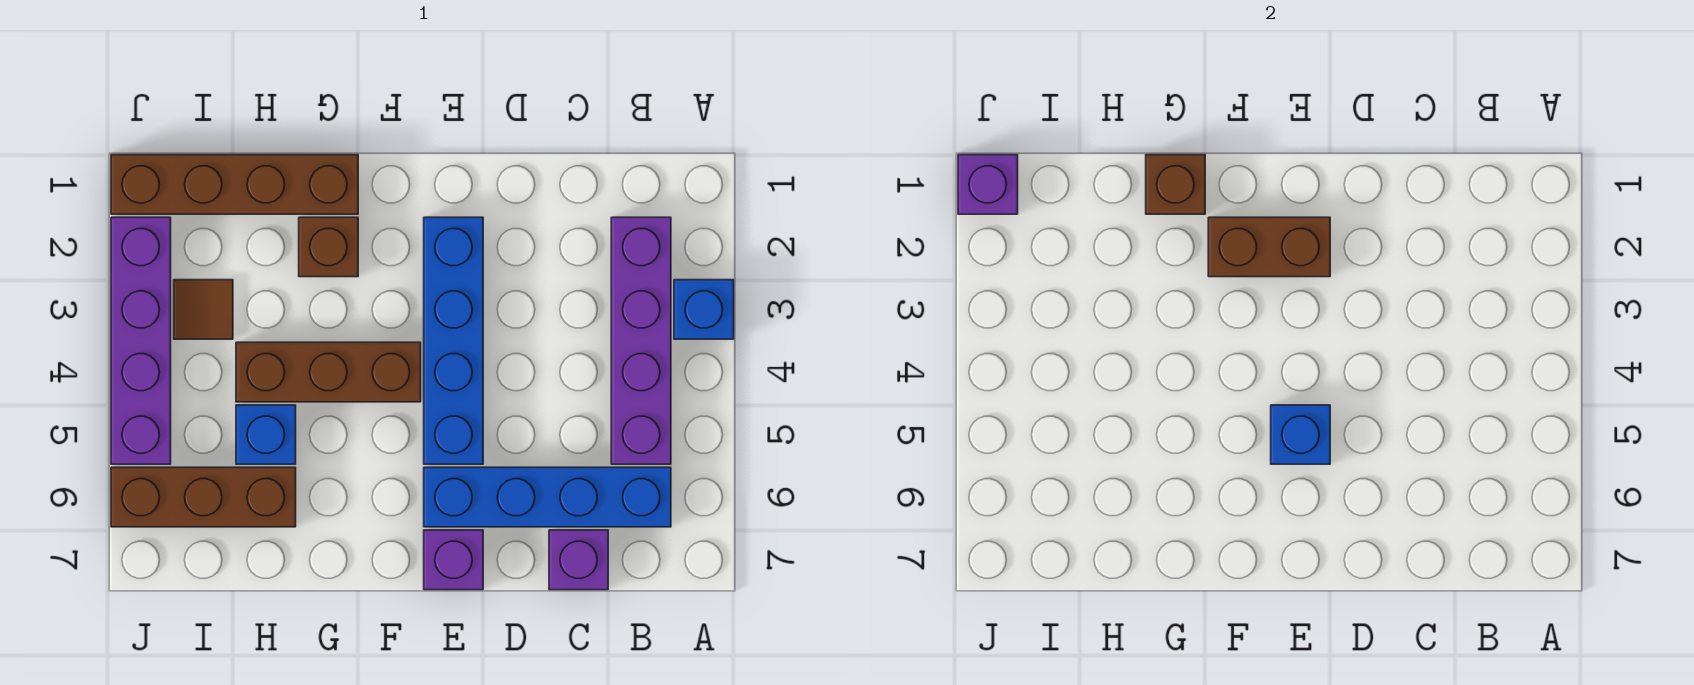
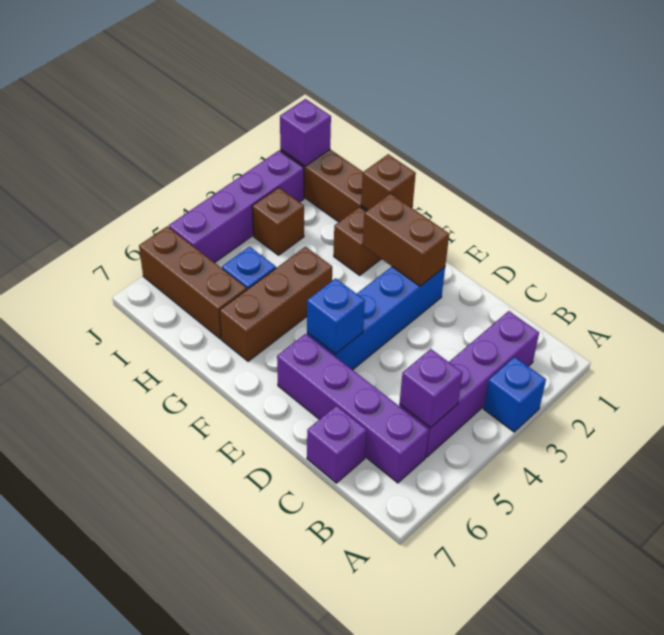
blue 1x4 brick [424,467,671,527] -> purple 1x4 brick [277,334,429,483]
purple 1x1 brick [424,530,483,590] -> purple 1x1 brick moved to [400,349,463,428]
brown 1x3 brick [236,342,421,402] -> brown 1x3 brick turned to [220,247,332,361]
brown 1x1 tile [174,280,233,339] -> brown 1x1 brick [252,187,304,255]

